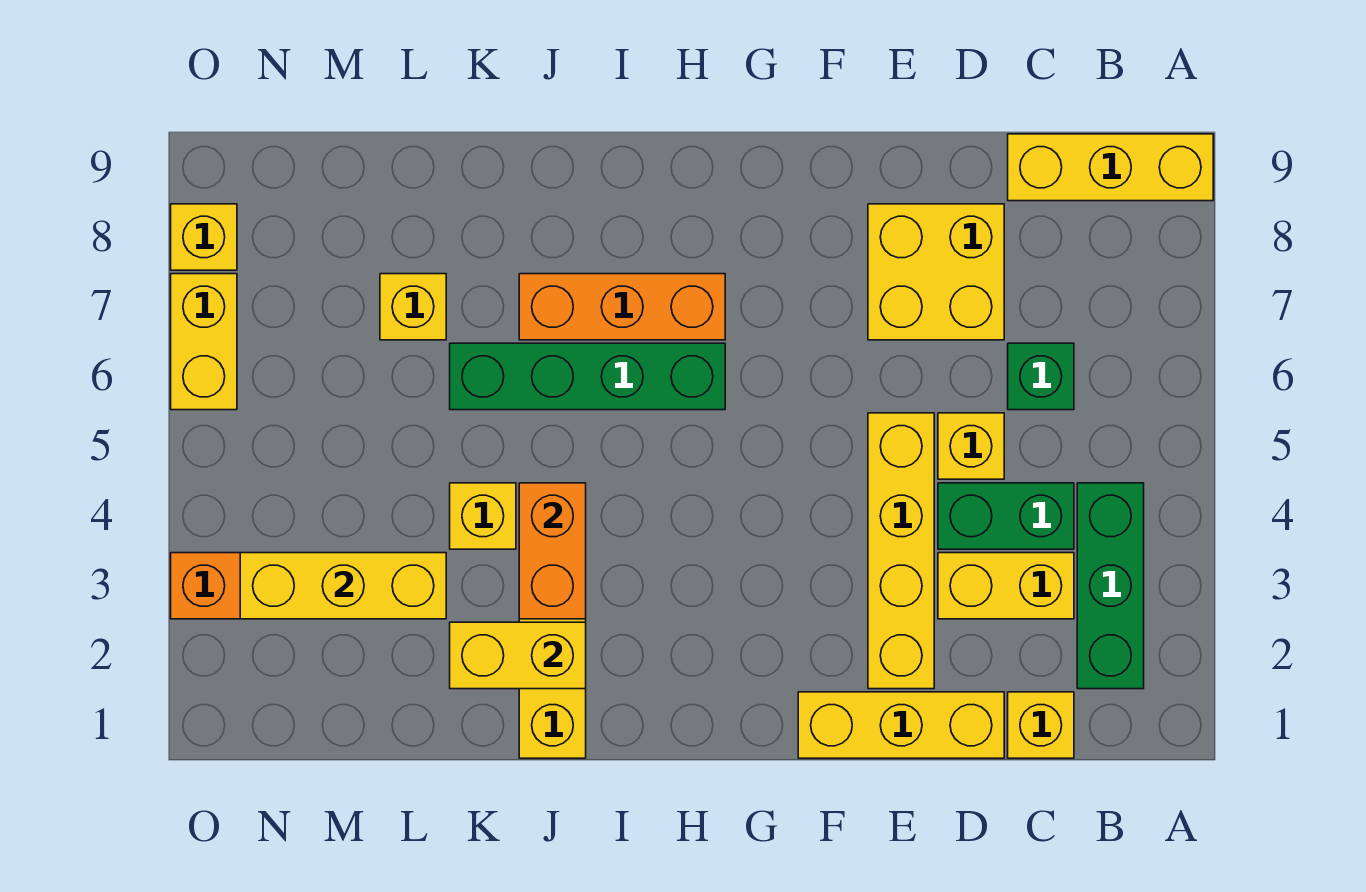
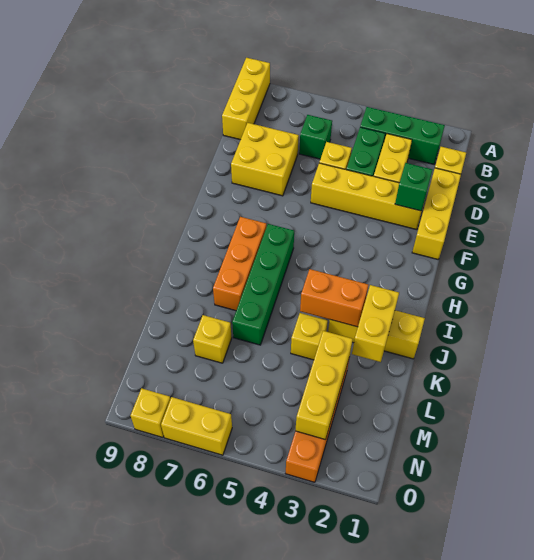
none -> green 1x1 brick [395,163,432,211]

